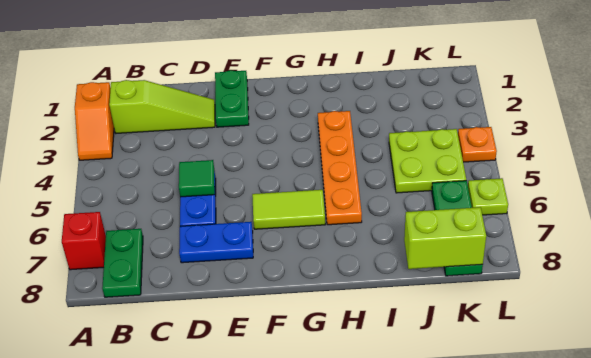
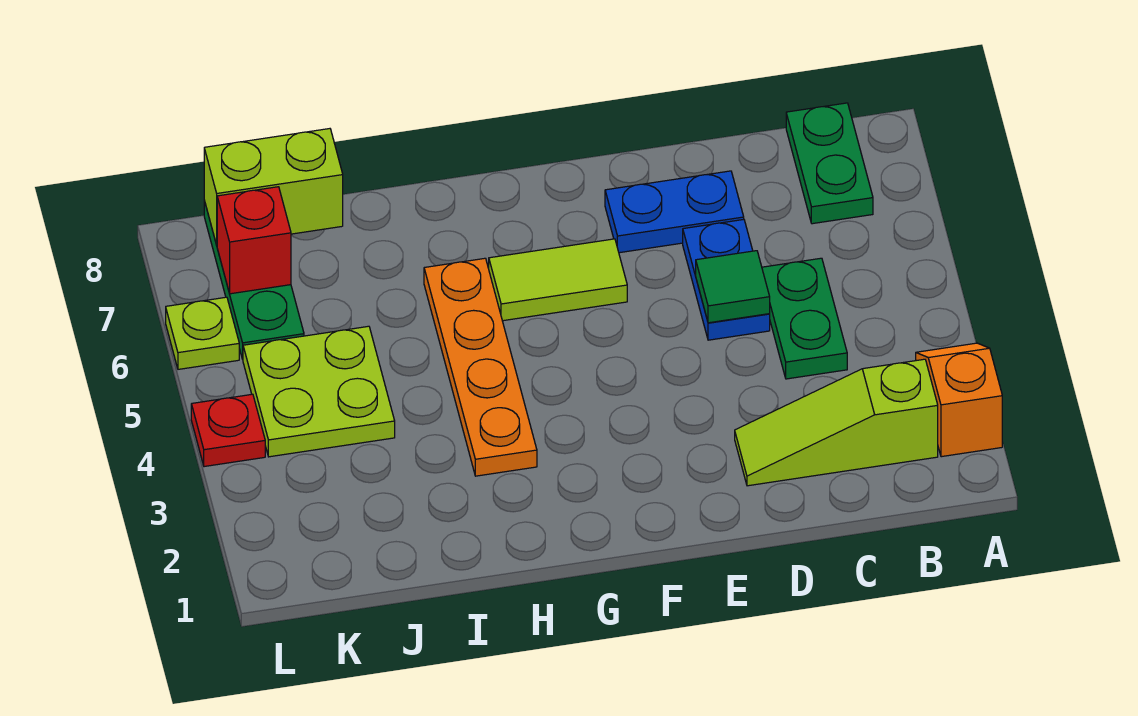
red 1x1 brick [62,212,106,270] -> red 1x1 brick moved to [217,187,291,294]
green 1x2 plate [215,70,249,127] -> green 1x2 plate moved to [762,258,847,379]
orange 1x1 plate [458,127,497,162] -> red 1x1 plate [191,394,265,467]

